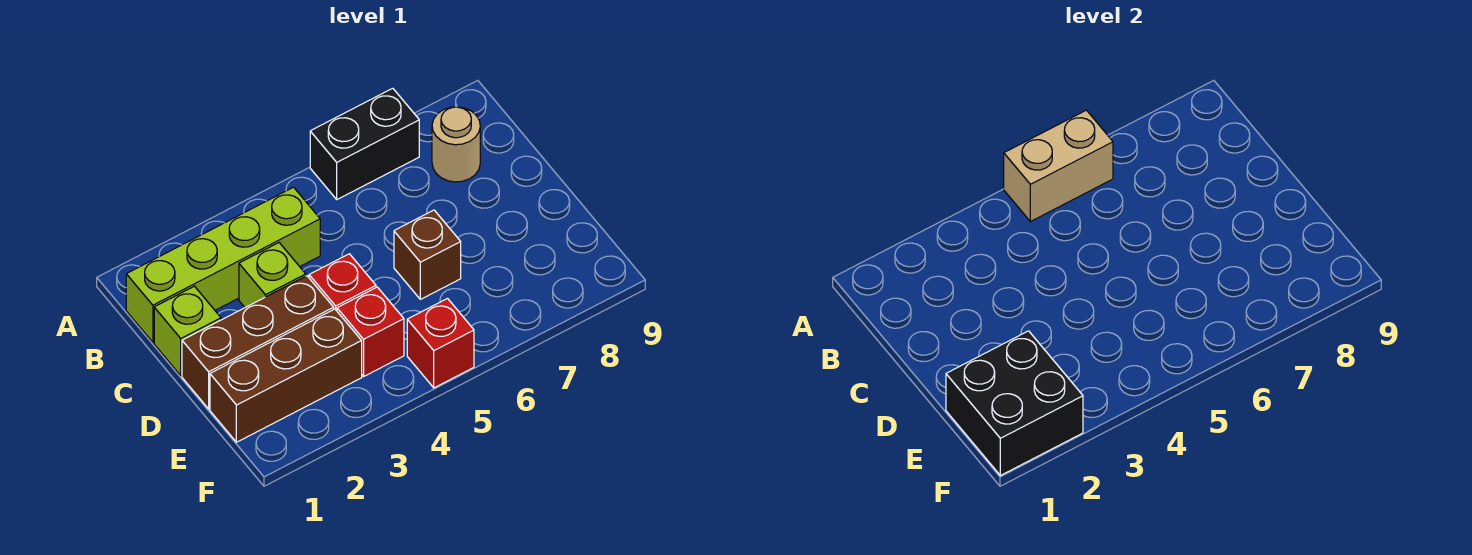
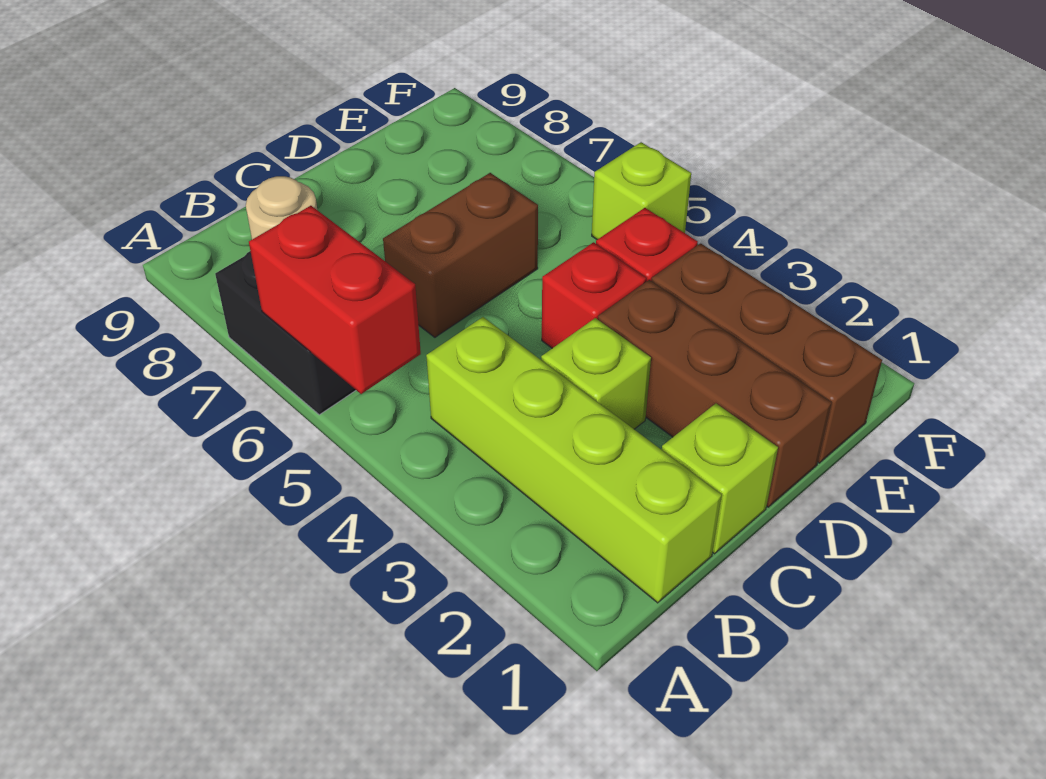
tan 1x2 brick [1004,110,1113,222] -> red 1x2 brick [249,206,421,394]
brown 1x1 brick [394,210,461,299] -> brown 1x2 brick [383,173,538,337]
black 2x2 brick [946,331,1083,476] -> none
red 1x1 brick [407,299,474,388] -> lime 1x1 brick [592,142,691,240]

